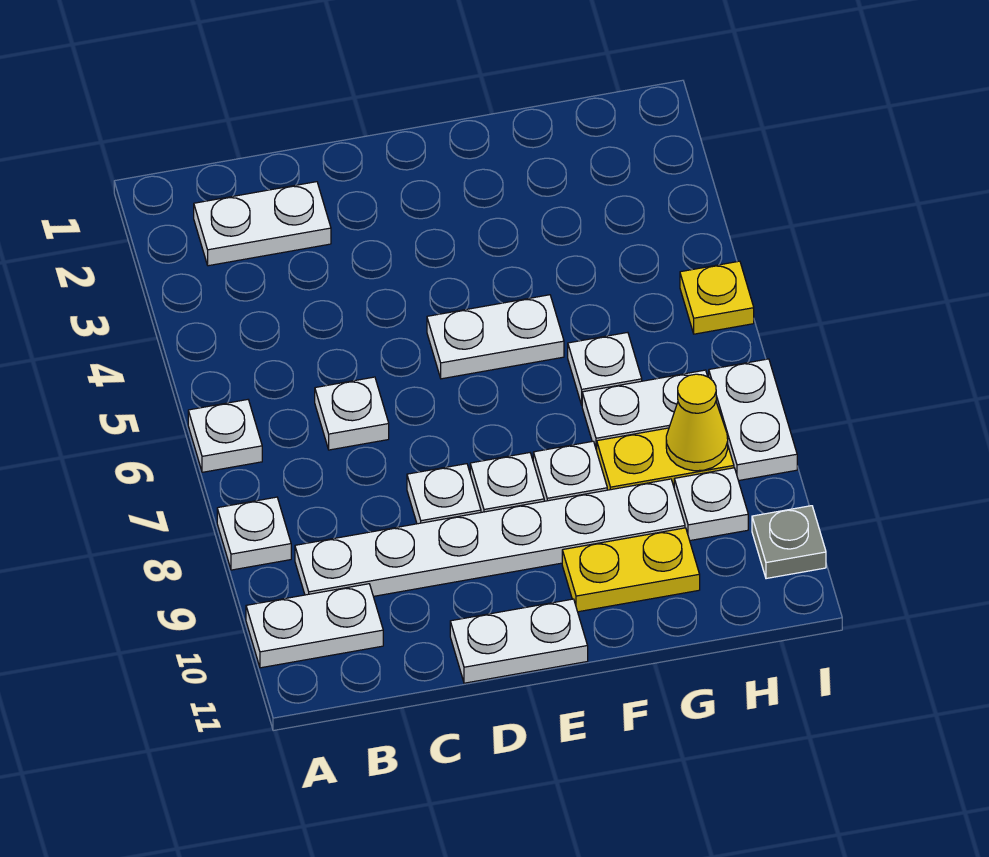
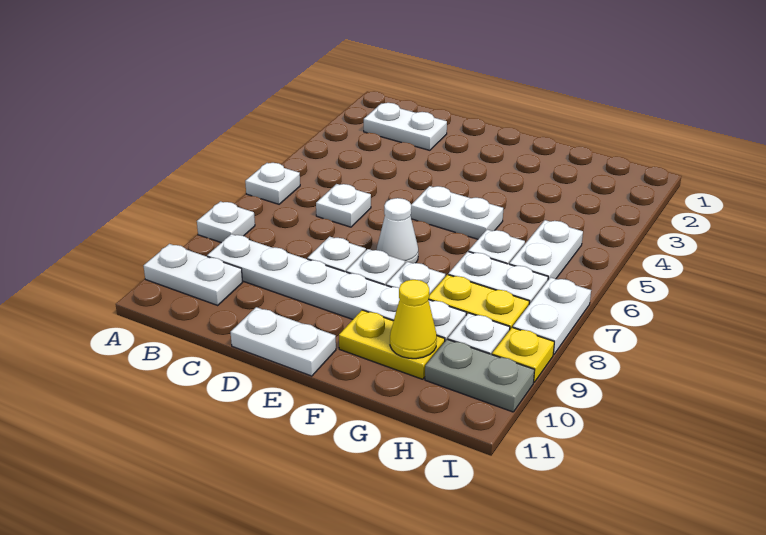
none -> white 1x1 cone [377,198,418,263]
none -> white 1x2 plate [509,220,583,280]
yellow 1x1 cone [666,374,728,471] -> yellow 1x1 cone moved to [390,280,437,359]
yellow 1x1 plate [680,261,754,334] -> yellow 1x1 plate moved to [492,327,554,383]
grey 1x1 plate [752,506,826,579] -> grey 1x2 plate [425,339,534,412]

